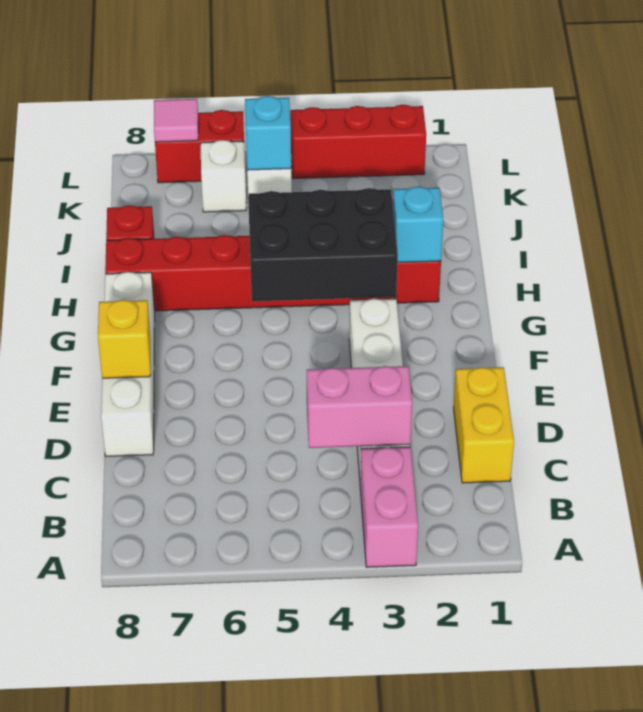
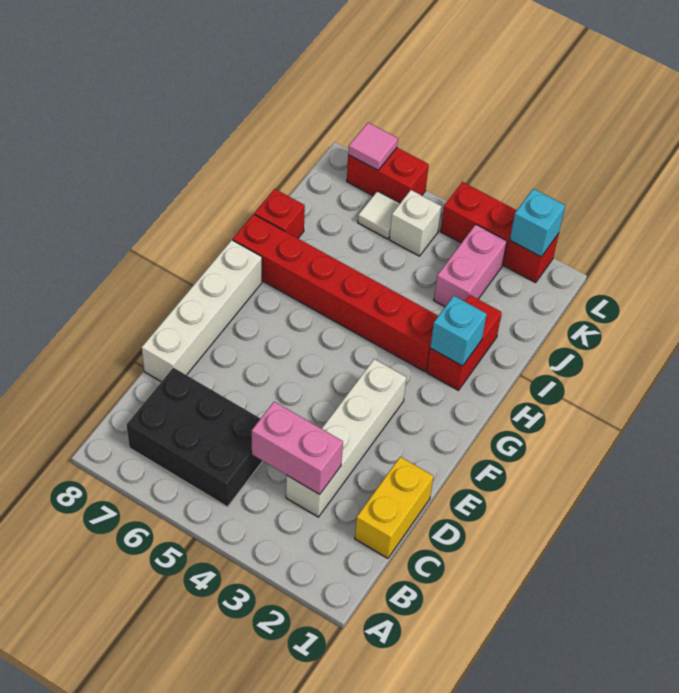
pink 1x2 brick [360,447,418,567] -> pink 1x2 brick moved to [434,225,507,307]
yellow 1x1 brick [98,300,151,378] -> none
black 2x3 brick [248,188,398,301] -> black 2x3 brick moved to [127,368,262,507]
cyan 1x1 brick [245,96,291,170] -> cyan 1x1 brick moved to [510,189,565,257]
white 1x1 brick [201,140,246,212] -> white 1x1 tile [358,191,400,239]

